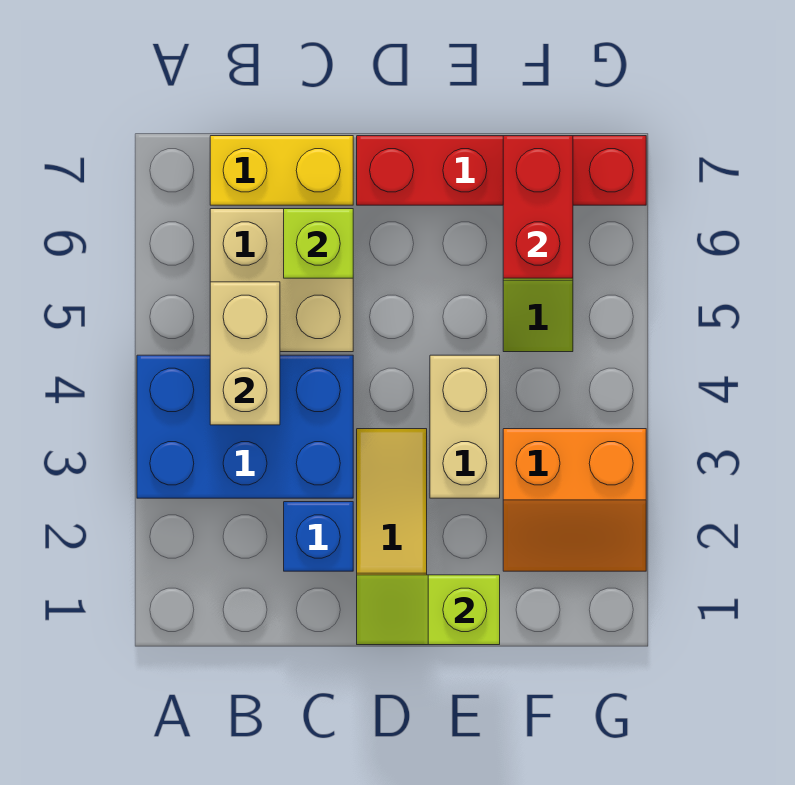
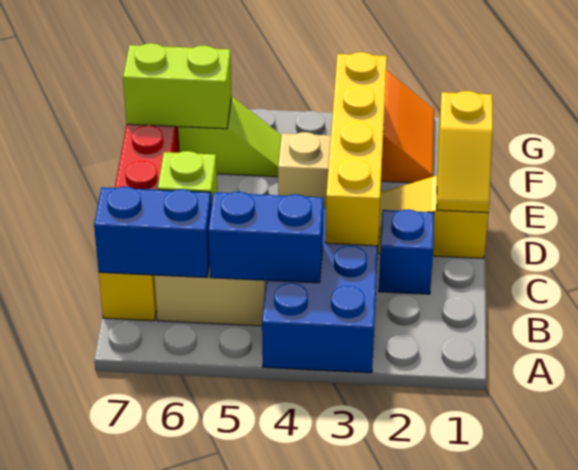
tan 1x2 brick [210,282,280,425] -> blue 1x2 brick [208,192,323,283]
none -> blue 1x2 brick [94,187,211,277]
none -> yellow 1x4 brick [325,52,387,246]
lime 1x2 slope [357,575,500,645] -> yellow 1x2 slope [437,91,493,213]
red 1x2 brick [503,136,573,278] -> lime 1x2 brick [123,43,232,129]

